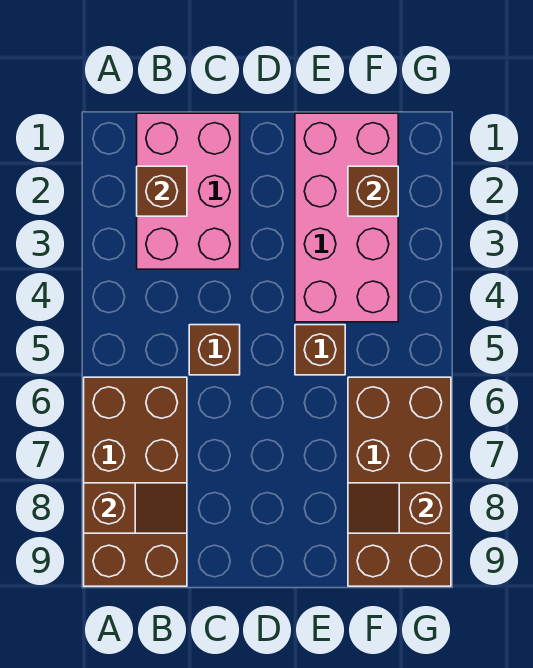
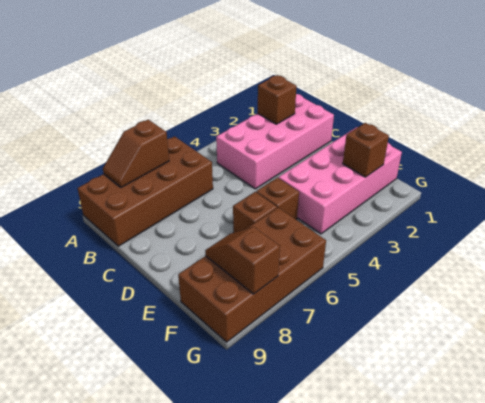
brown 1x2 slope [84,483,187,533] -> brown 1x2 slope turned to [103,120,169,187]
pink 2x3 brick [137,113,240,269] -> pink 2x4 brick [216,94,334,189]
brown 1x1 brick [189,325,240,375] -> brown 1x1 brick moved to [233,192,277,233]

